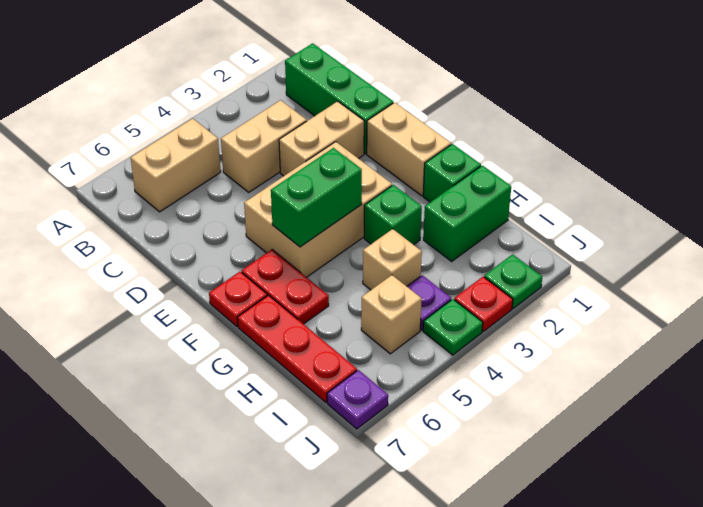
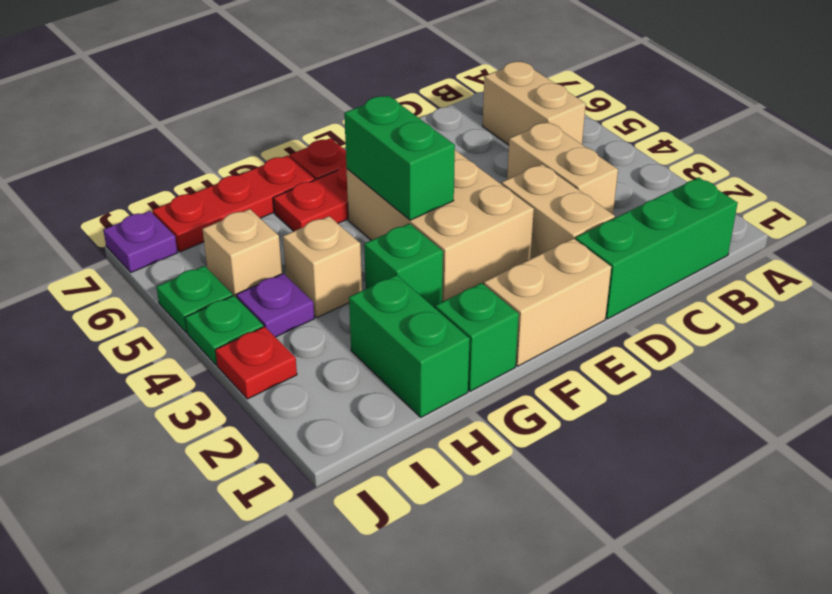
green 1x1 plate [484,254,542,308] -> green 1x1 plate moved to [156,266,233,333]

